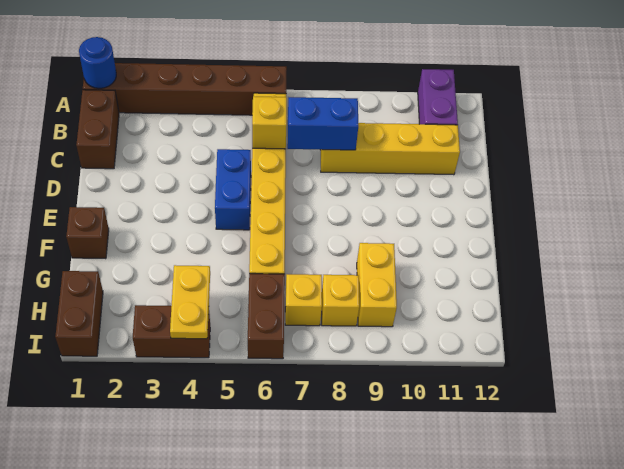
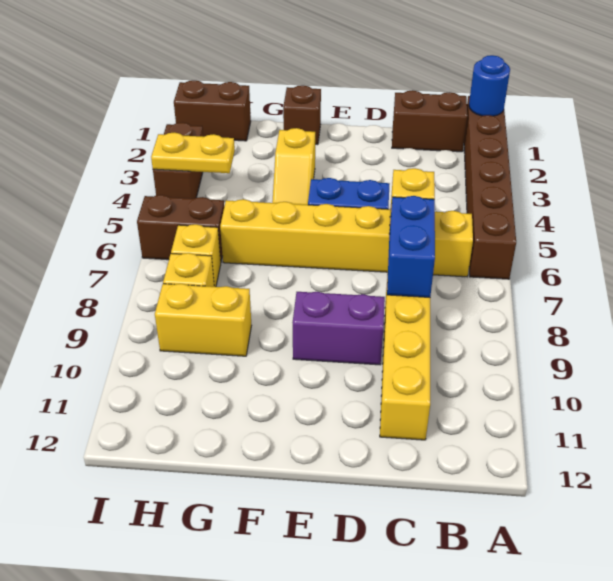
purple 1x2 brick [418,69,458,125] -> purple 1x2 brick moved to [293,292,385,365]
none -> yellow 1x2 slope [272,128,315,205]

